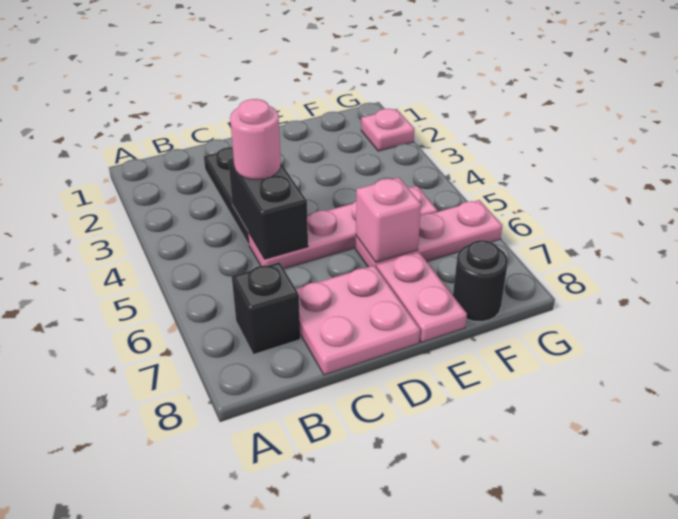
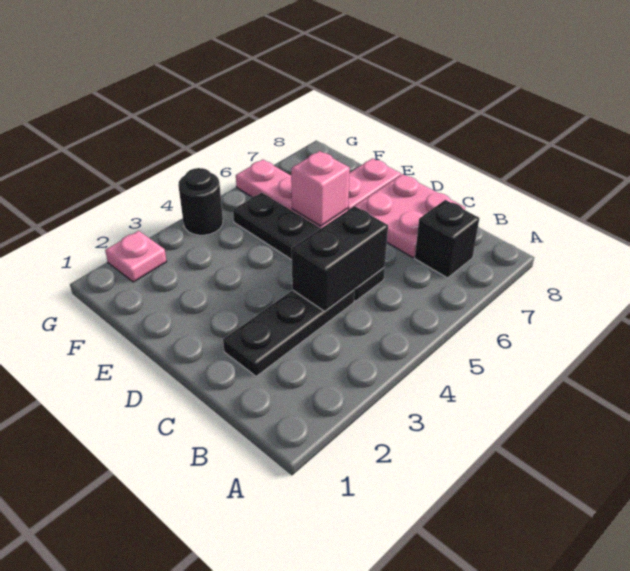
pink 1x1 round brick [230,99,281,180] -> none
pink 1x4 plate [248,186,438,269] -> black 1x4 plate [233,193,385,301]
black 1x1 round brick [453,240,508,322] -> black 1x1 round brick moved to [178,168,223,235]

